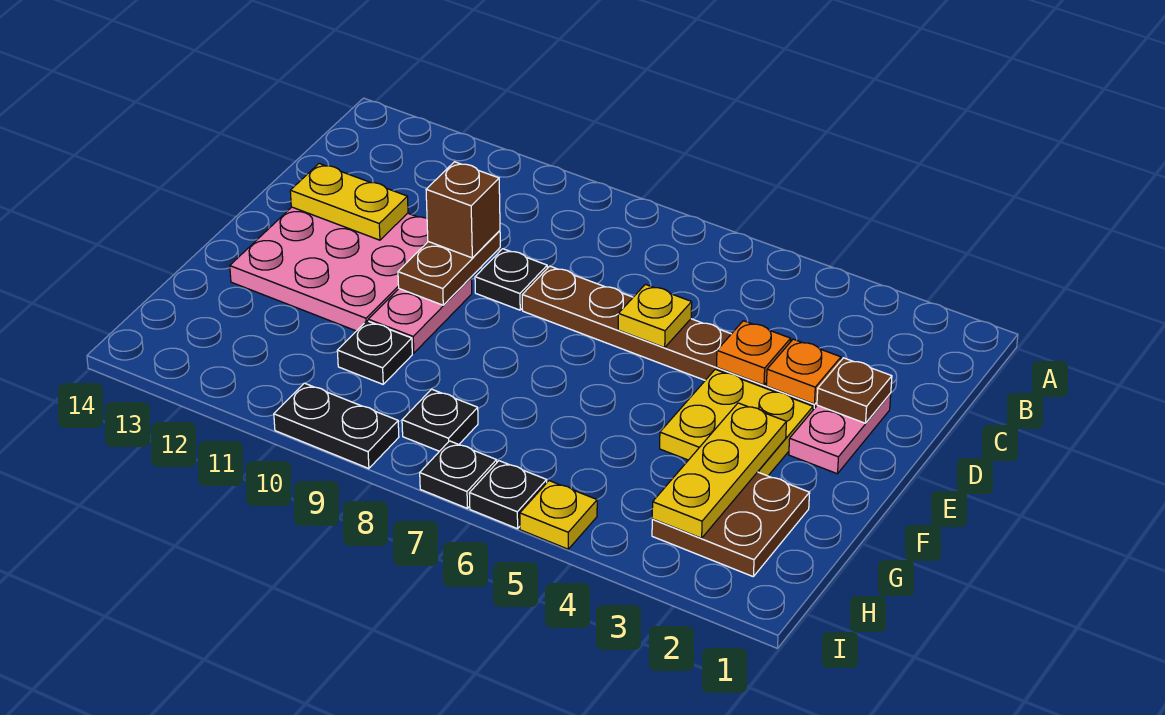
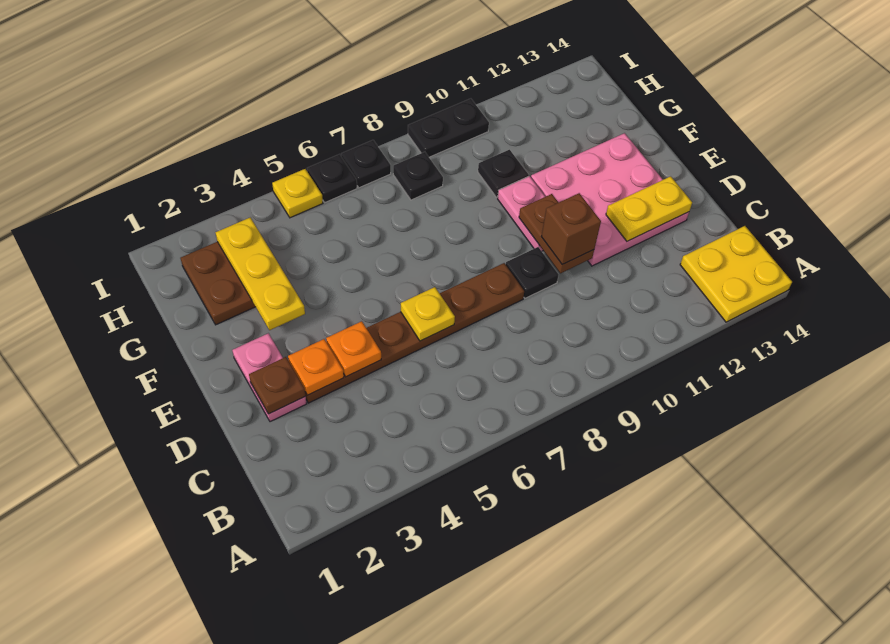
yellow 2x2 plate [660,369,813,476] -> yellow 2x2 plate moved to [680,226,792,322]

